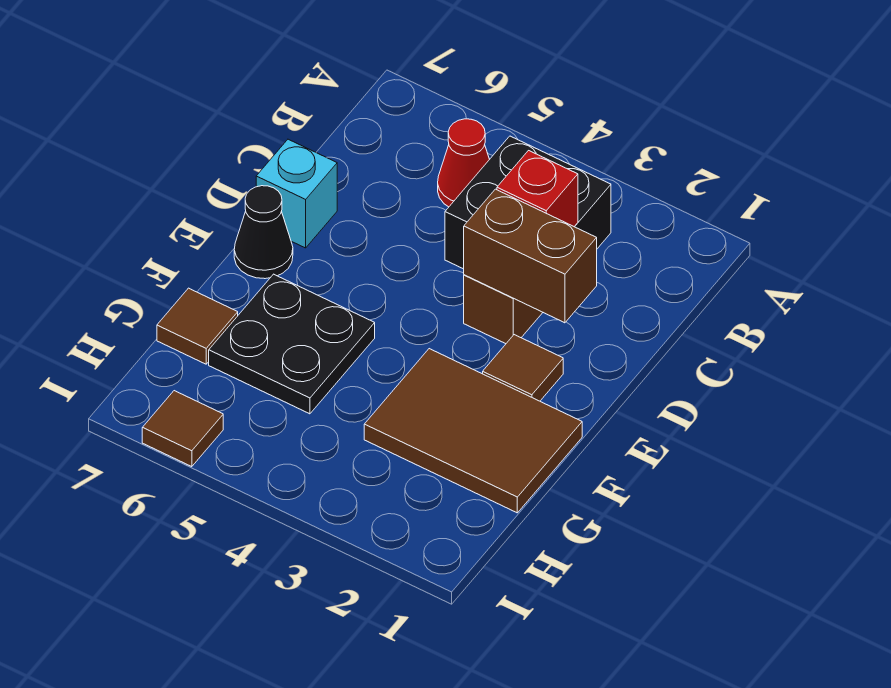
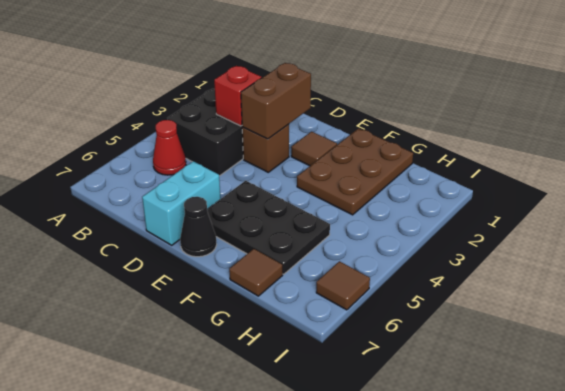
cyan 1x1 brick [256,139,337,248] -> cyan 1x2 brick [142,161,221,245]
brown 2x3 tile [364,349,582,513] -> brown 2x3 plate [297,129,413,215]
black 2x2 plate [209,274,375,414] -> black 2x3 plate [207,181,330,274]

